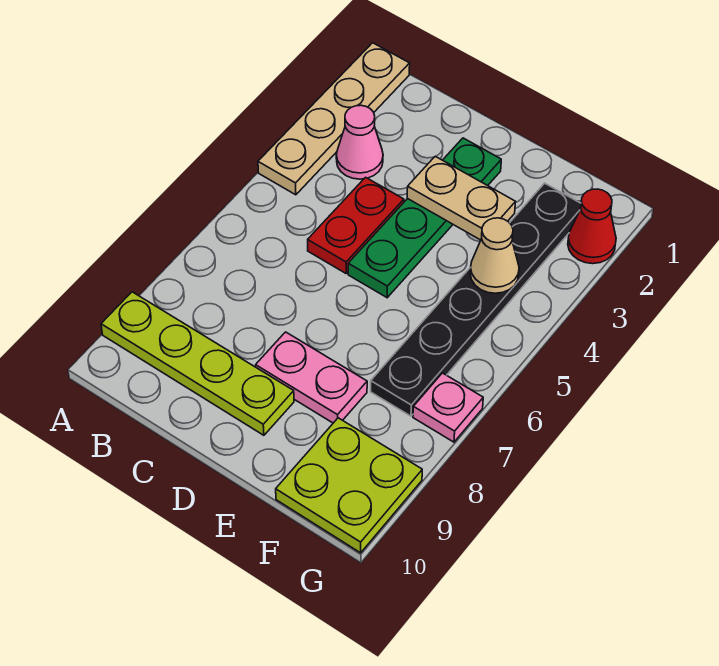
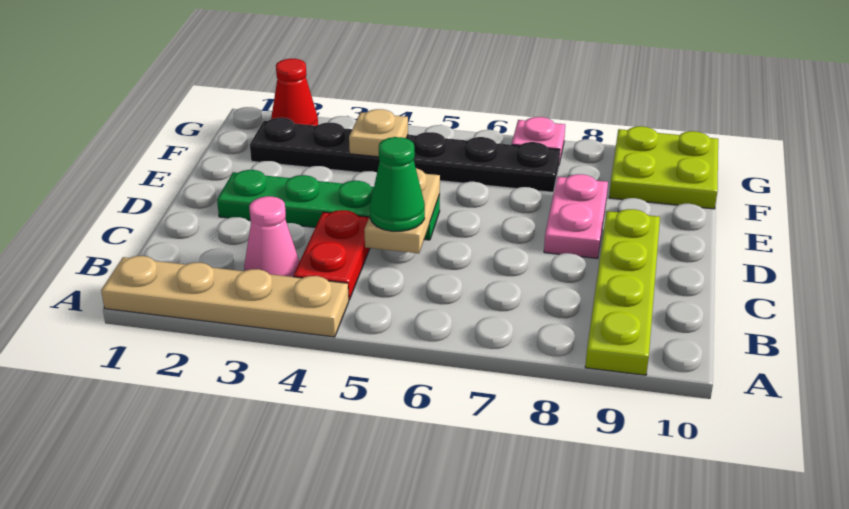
red 1x2 plate [308,177,404,273] -> red 1x2 plate turned to [293,210,370,300]
none -> green 1x1 cone [370,137,425,231]
tan 1x2 plate [407,156,515,240] -> tan 1x2 plate moved to [364,168,440,253]
tan 1x1 cone [470,218,519,293] -> tan 1x1 plate [349,109,408,157]

